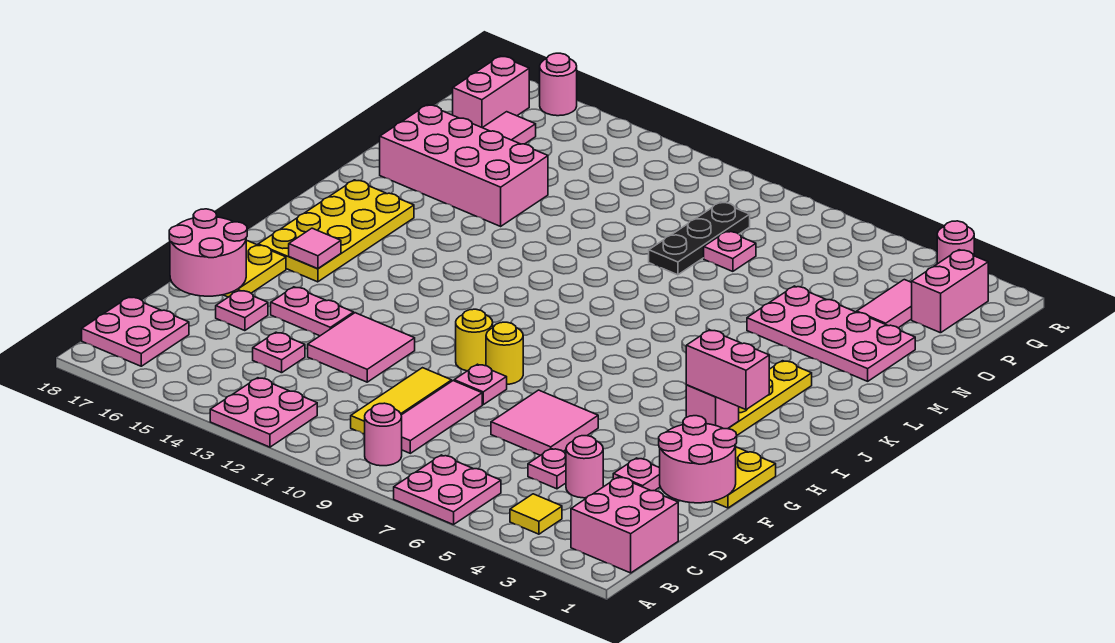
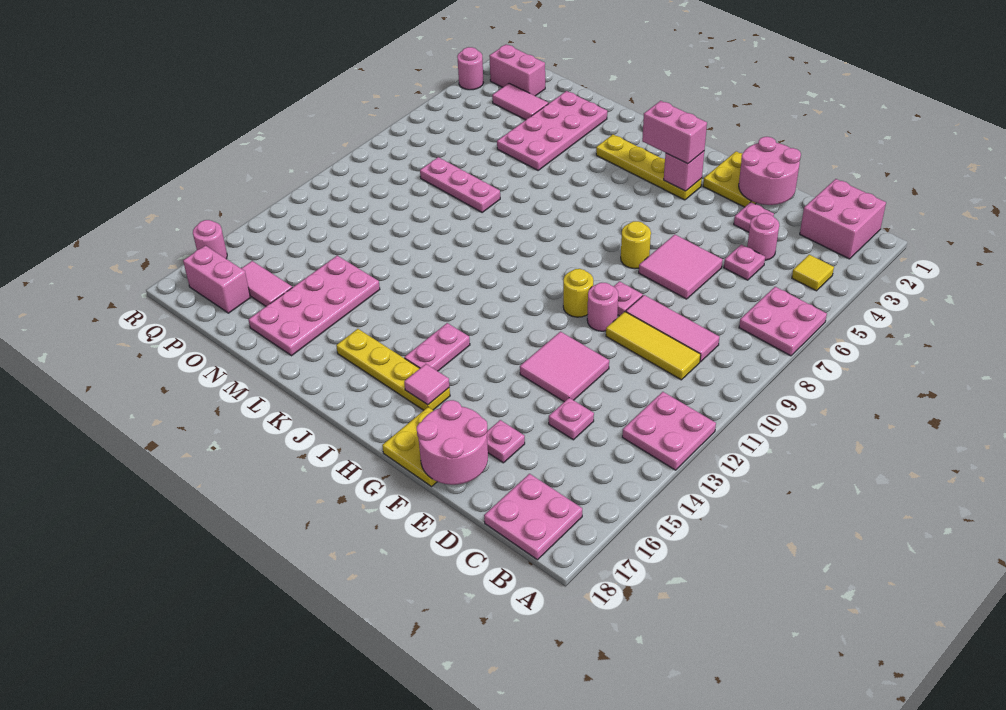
pink 1x1 round brick [365,403,402,466] -> pink 1x1 round brick moved to [587,283,618,331]
pink 1x2 plate [271,287,354,336] -> pink 1x2 plate moved to [404,323,470,371]
yellow 1x1 round brick [486,322,523,384] -> yellow 1x1 round brick moved to [621,221,651,269]
pink 1x2 brick [686,330,769,410] -> pink 1x2 brick turned to [642,101,707,164]
yellow 2x4 plate [258,180,414,282] -> yellow 1x4 plate [336,329,450,410]
pink 2x4 brick [380,105,548,226] -> pink 2x4 plate [248,255,380,356]
black 1x3 plate [649,202,750,275] -> none
pink 1x1 plate [704,231,756,271] -> pink 1x3 plate [420,157,500,212]

